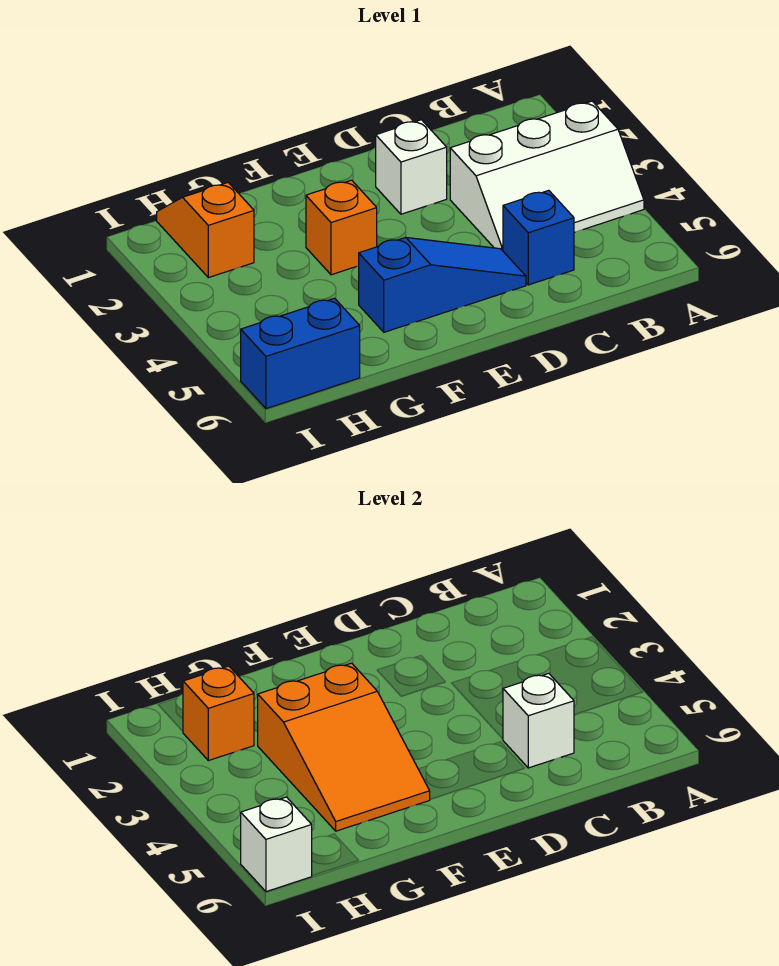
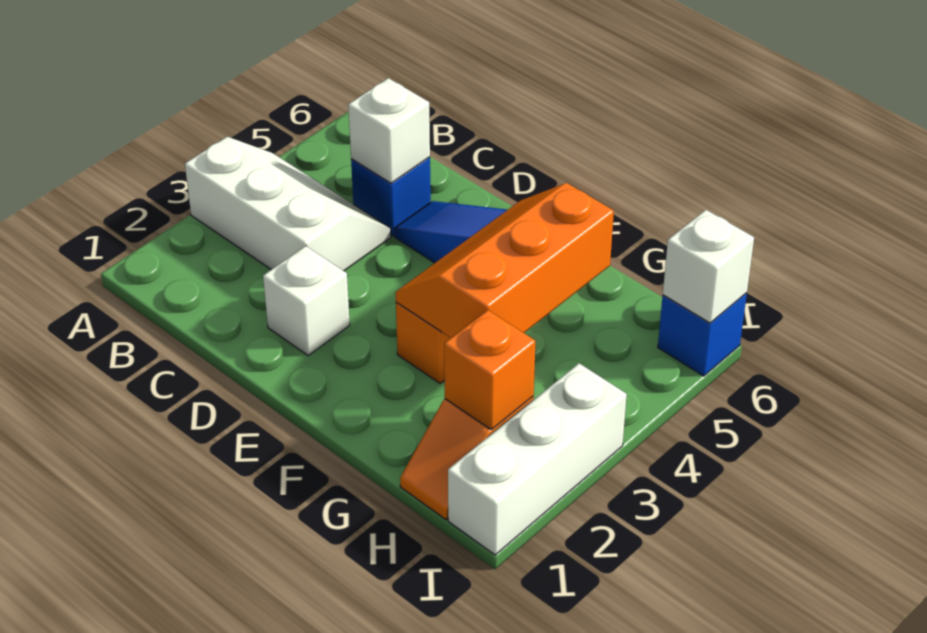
orange 2x3 slope [258,663,430,831] -> orange 2x3 slope turned to [395,183,614,338]
blue 1x2 brick [241,298,360,409] -> blue 1x1 brick [658,293,747,376]
none -> white 1x3 brick [448,363,627,555]

